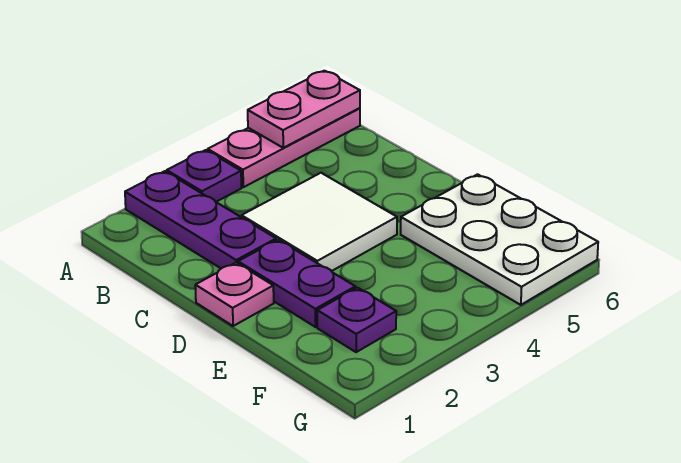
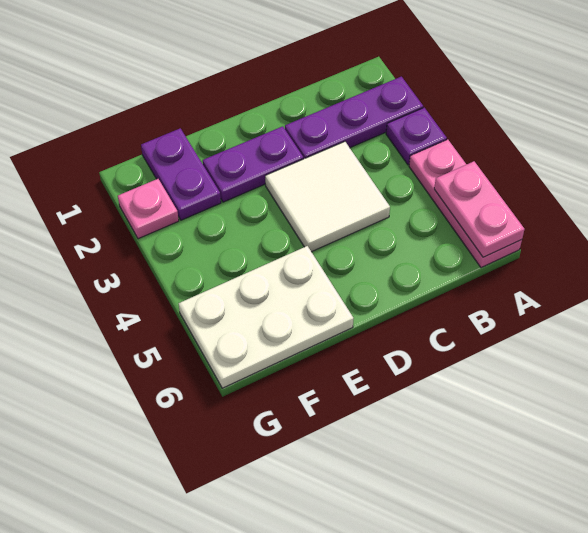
pink 1x1 plate [195,263,274,326] -> pink 1x1 plate moved to [118,179,179,239]
purple 1x1 plate [317,288,396,352] -> purple 1x2 plate [141,128,221,220]

